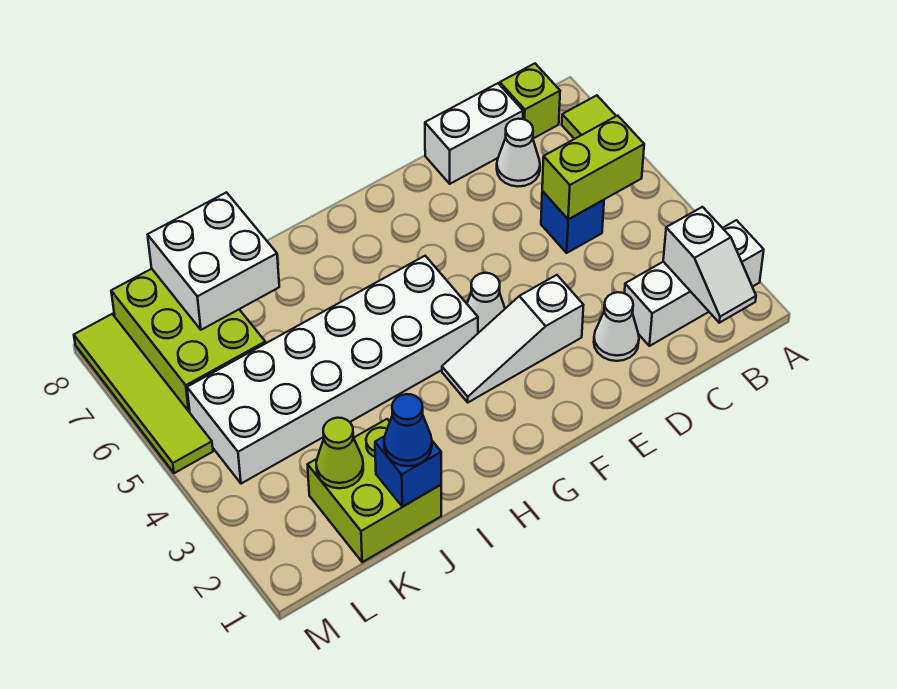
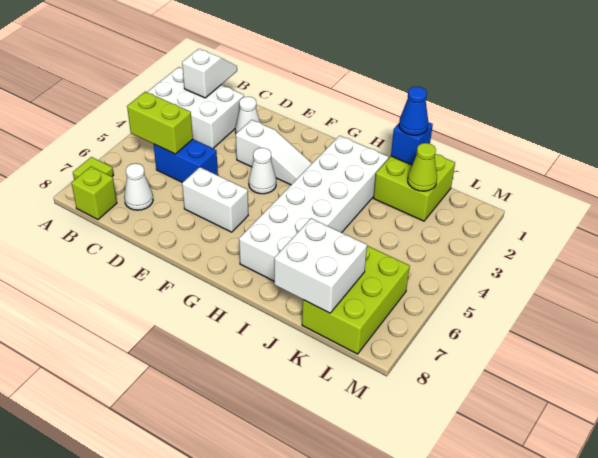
white 1x3 brick [624,220,764,346] -> white 2x3 brick [148,67,244,148]
blue 1x1 brick [541,191,604,253] -> blue 1x2 brick [154,139,218,183]
white 1x2 brick [425,83,523,184] -> white 1x2 brick moved to [182,167,248,232]
white 2x6 brick [187,256,478,484] -> white 2x6 brick turned to [239,136,389,281]
lime 1x4 tile [74,314,213,473] -> none

